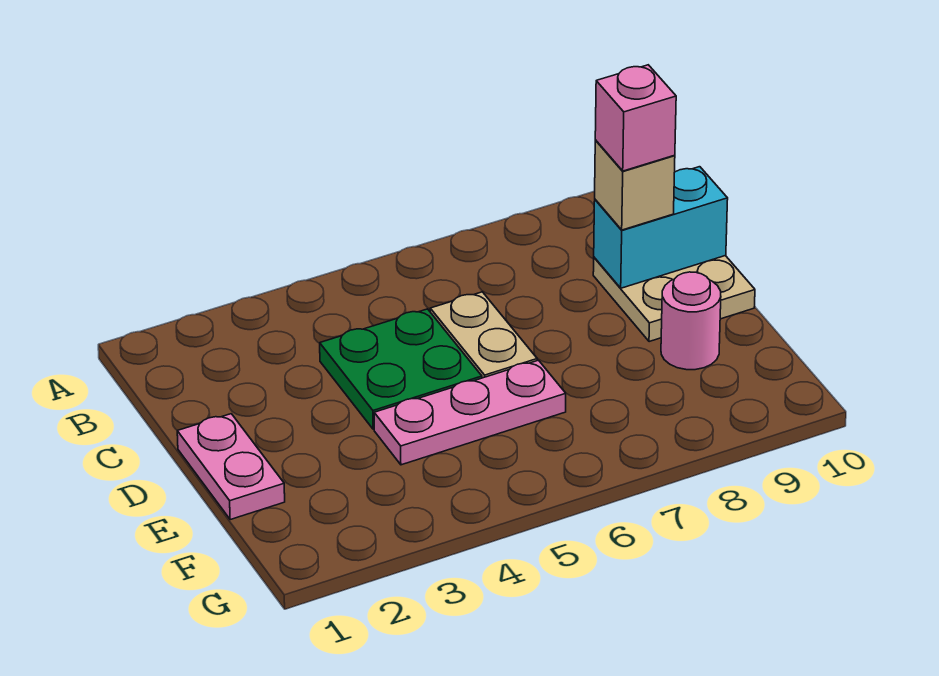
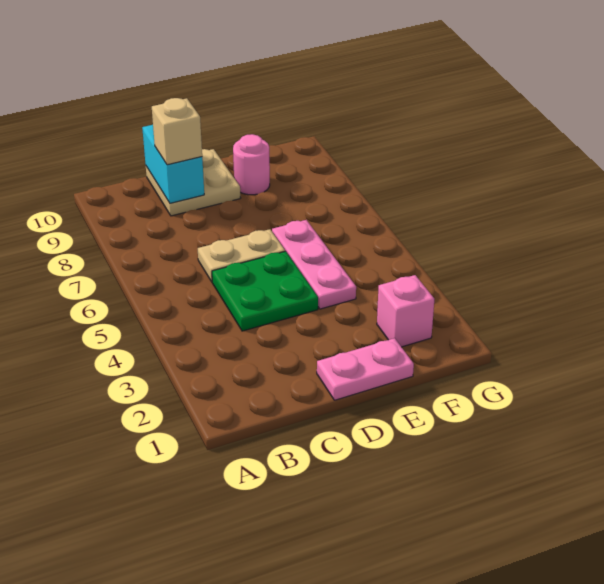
pink 1x1 brick [595,65,676,171] -> pink 1x1 brick moved to [377,275,434,347]

